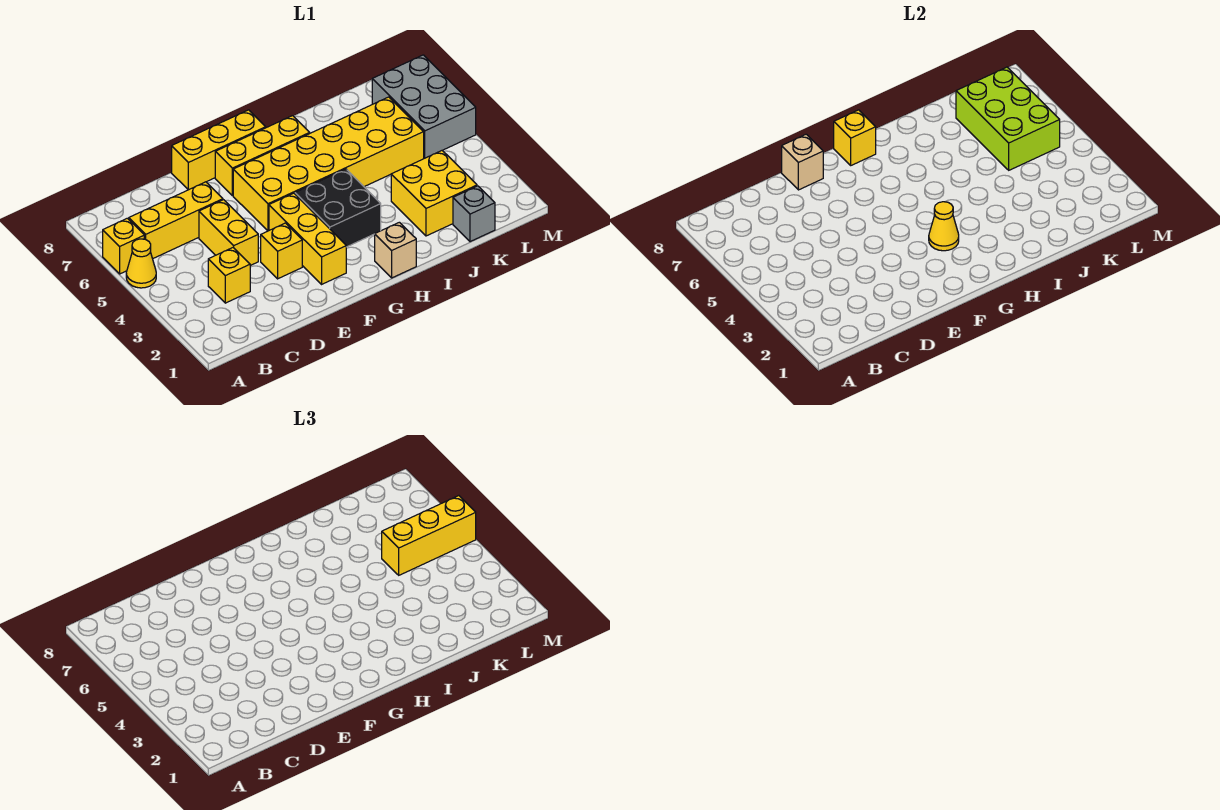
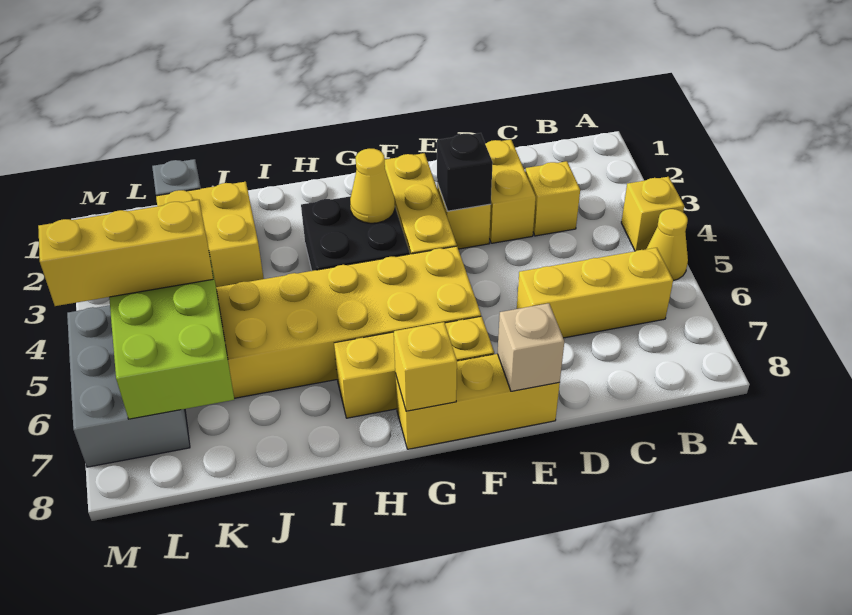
yellow 1x1 brick [103,218,144,274] -> yellow 1x1 brick moved to [621,177,684,251]
yellow 1x2 brick [199,200,258,266] -> yellow 1x2 brick moved to [485,140,536,243]
none -> black 1x1 brick [437,133,493,211]
tan 1x1 brick [375,222,416,278] -> none

